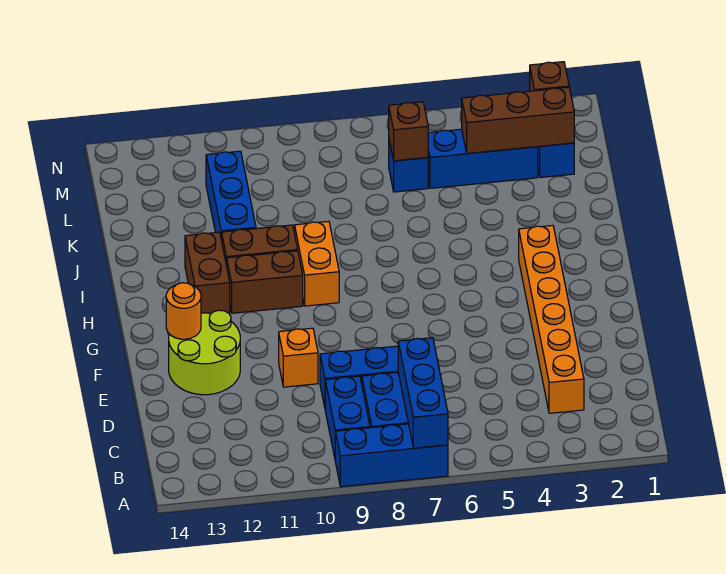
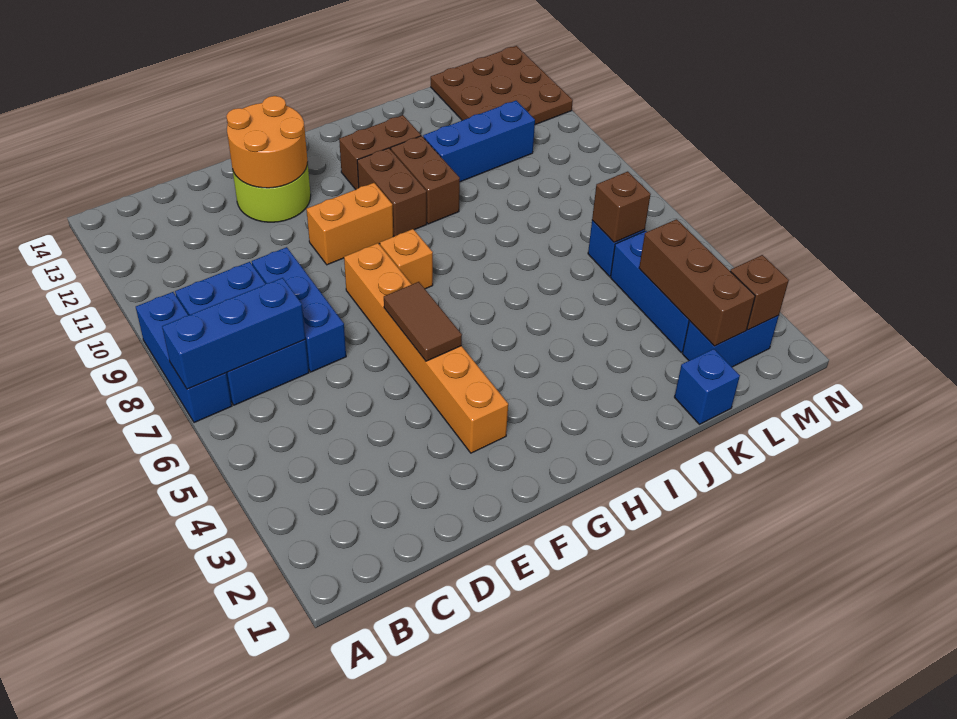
orange 1x6 brick [519,226,584,413] -> orange 1x6 brick turned to [344,243,508,453]
orange 1x1 brick [279,328,318,387] -> orange 1x1 brick moved to [380,229,433,289]
none -> brown 1x2 tile [384,282,462,361]
orange 1x1 round brick [166,283,201,339] -> orange 2x2 round brick [226,96,308,188]
orange 1x2 brick [295,221,339,306] -> orange 1x2 brick moved to [306,183,393,265]
none -> blue 1x1 brick [675,349,740,424]
none -> brown 3x3 plate [431,46,573,125]

